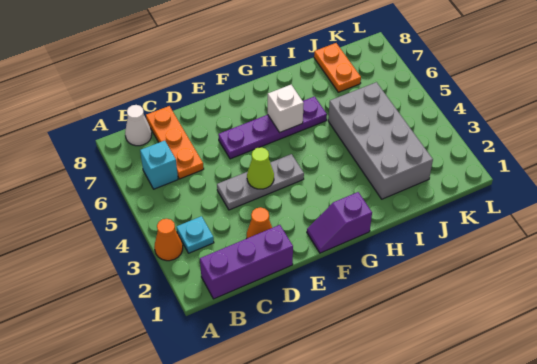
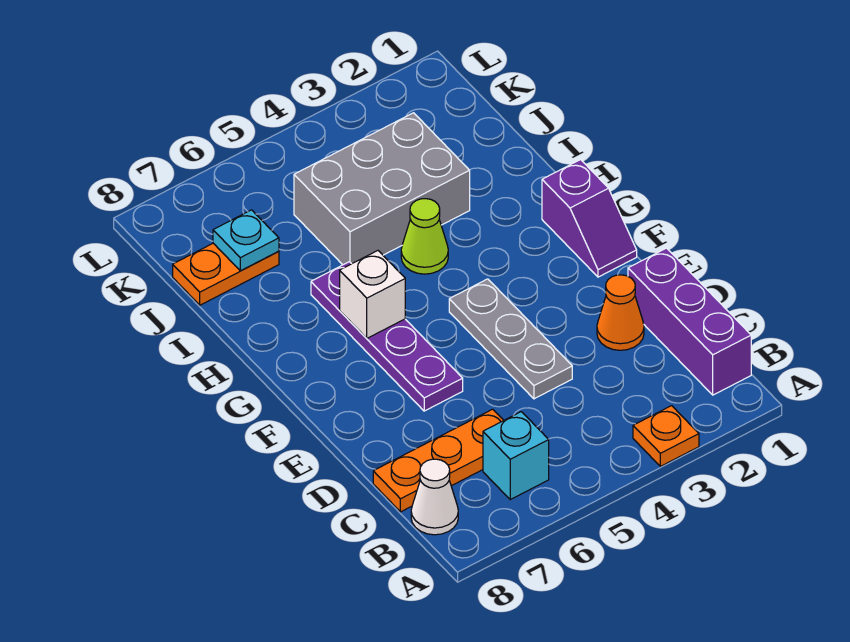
orange 1x1 cone [154,219,183,261] -> orange 1x1 plate [633,406,699,466]
cyan 1x1 plate [177,216,214,253] -> cyan 1x1 plate moved to [213,210,279,271]
lime 1x1 cone [247,147,274,189] -> lime 1x1 cone moved to [401,199,448,274]
grey 2x4 brick [328,82,433,199] -> grey 2x3 brick [294,113,470,265]

